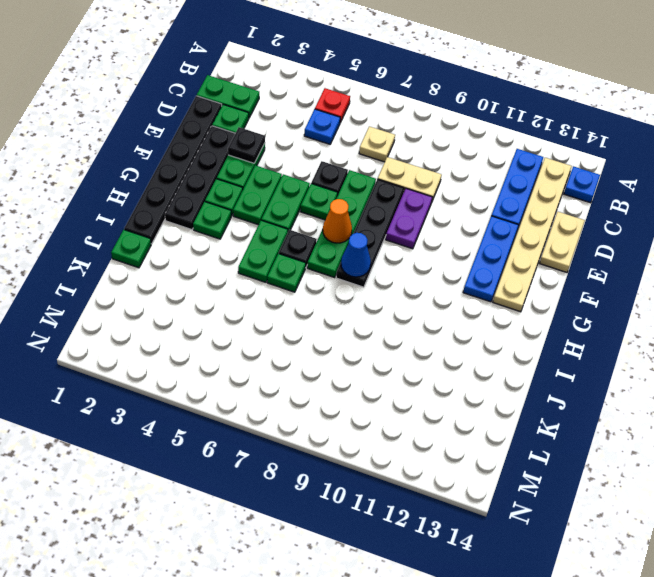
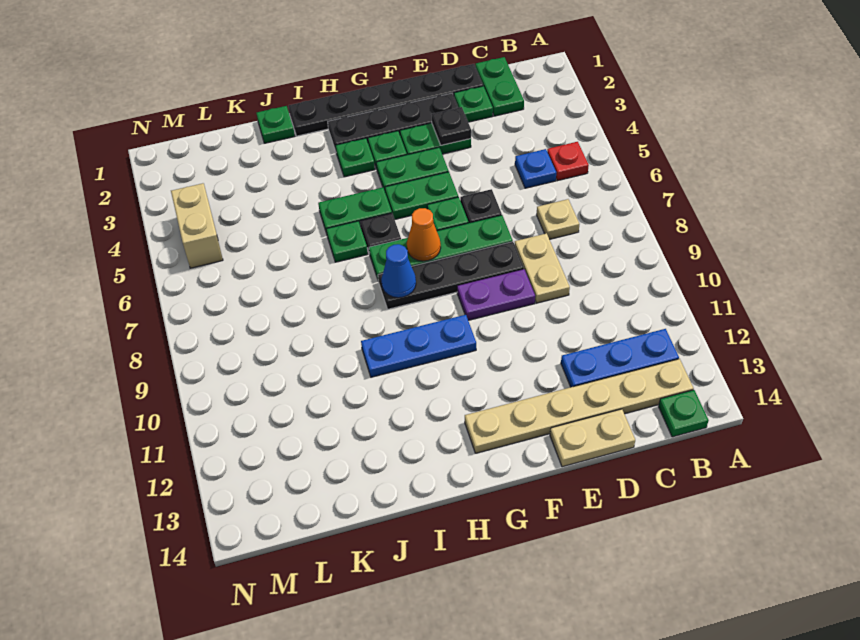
blue 1x1 plate [564,166,600,203] -> green 1x1 plate [658,390,709,437]
blue 1x3 plate [463,216,519,302] -> blue 1x3 plate moved to [361,315,476,377]
none -> tan 1x2 brick [171,183,223,268]

